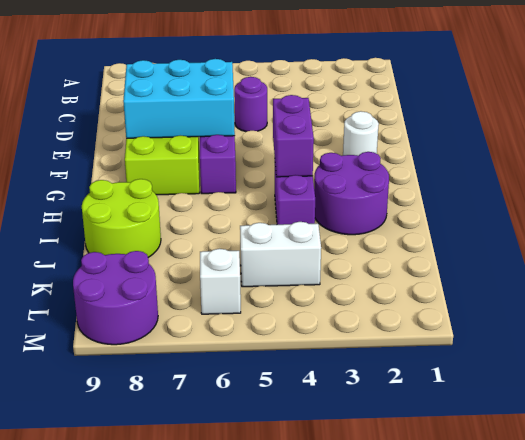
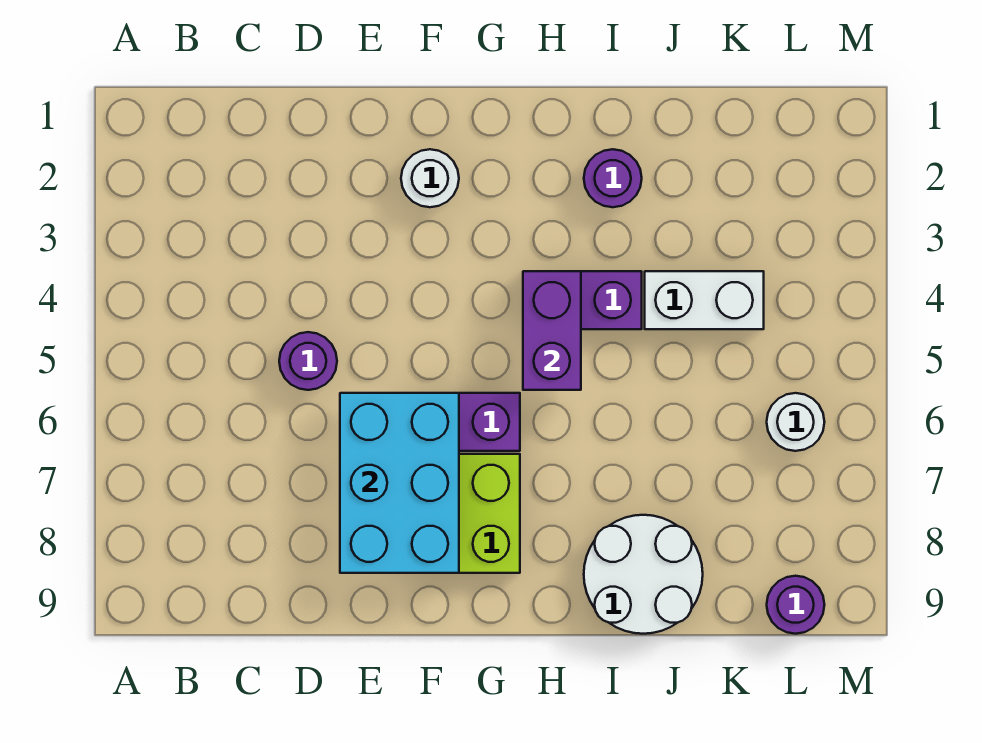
purple 1x2 brick [273,95,314,177] -> purple 1x2 brick turned to [523,271,581,390]
purple 2x2 round brick [314,152,389,235] -> purple 1x1 round brick [584,149,642,207]
lime 2x2 round brick [82,179,161,257] -> white 2x2 round brick [584,515,703,634]
white 1x2 brick [240,222,321,287] -> white 1x2 brick turned to [645,271,764,329]
white 1x1 brick [200,249,241,314] -> white 1x1 round brick [767,393,824,451]
purple 2x2 round brick [73,251,158,345] -> purple 1x1 round brick [767,576,824,634]

